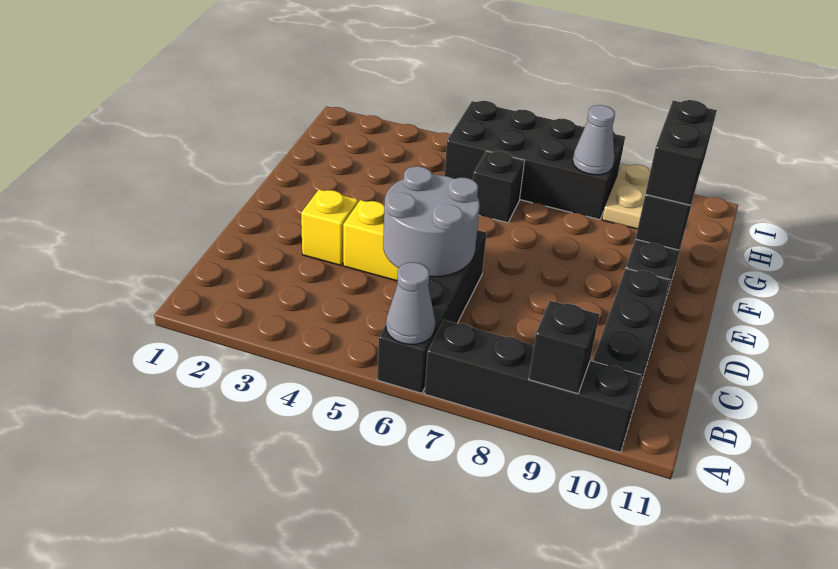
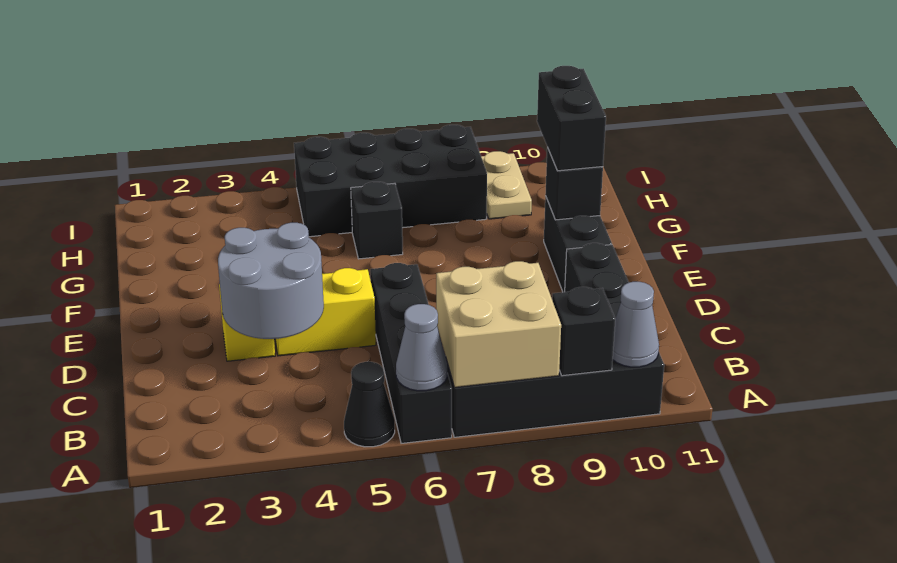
none -> black 1x1 cone [344,362,395,447]
none -> tan 2x2 brick [436,261,561,388]
grey 2x2 round brick [383,166,480,277] -> grey 2x2 round brick moved to [218,223,324,339]
grey 1x1 cone [573,105,615,175] -> grey 1x1 cone moved to [613,282,659,367]

